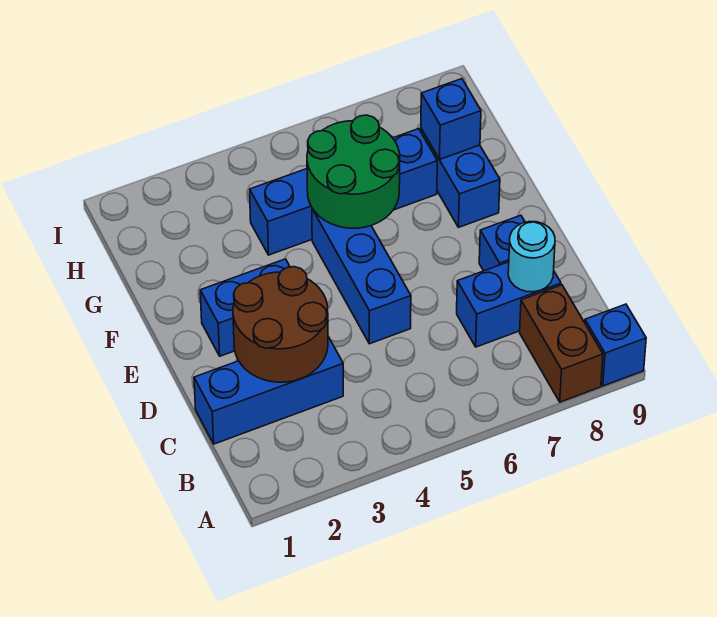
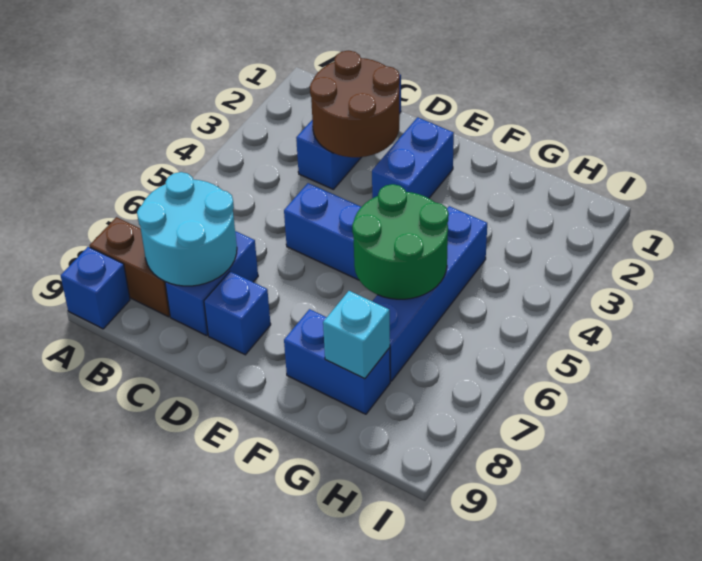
cyan 1x1 round brick [508,221,555,292] -> cyan 2x2 round brick [137,172,237,286]
blue 1x1 brick [421,79,481,159] -> cyan 1x1 brick [323,291,390,379]

